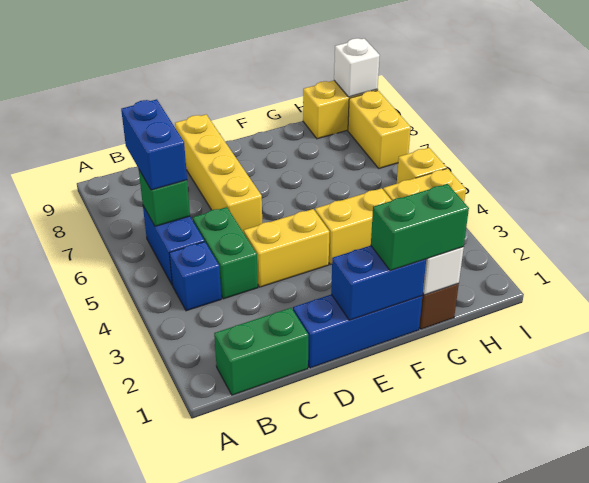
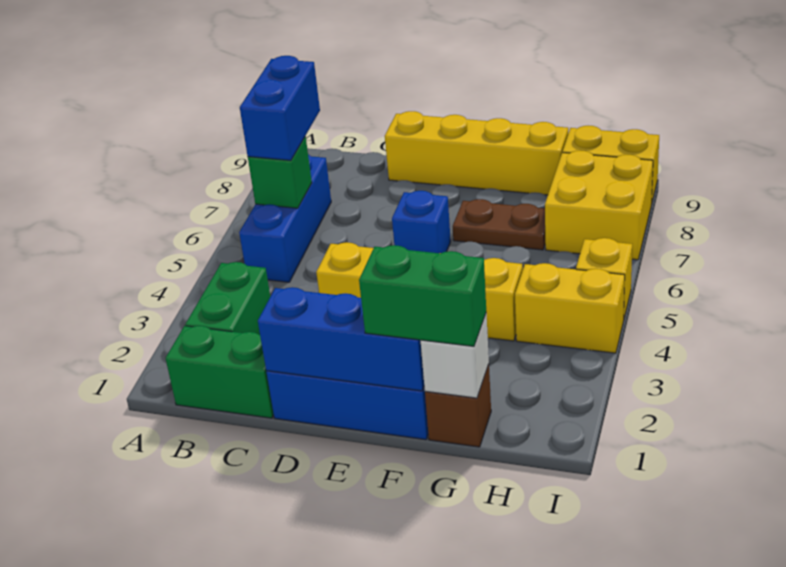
blue 1x1 brick [169,242,221,311] -> blue 1x1 brick moved to [392,191,451,253]
blue 1x2 brick [143,206,204,285] -> blue 1x3 brick [239,154,331,282]
green 1x2 brick [193,207,258,299] -> green 1x2 brick moved to [185,262,270,335]
yellow 1x4 brick [175,115,262,233] -> yellow 1x4 brick turned to [385,111,568,195]
blue 1x2 brick [331,246,426,320] -> blue 1x3 brick [258,287,424,391]
none -> brown 1x2 plate [453,199,545,250]
yellow 1x2 brick [348,91,411,168] -> yellow 2x2 brick [545,150,653,260]
white 1x1 brick [334,38,380,97] -> none

